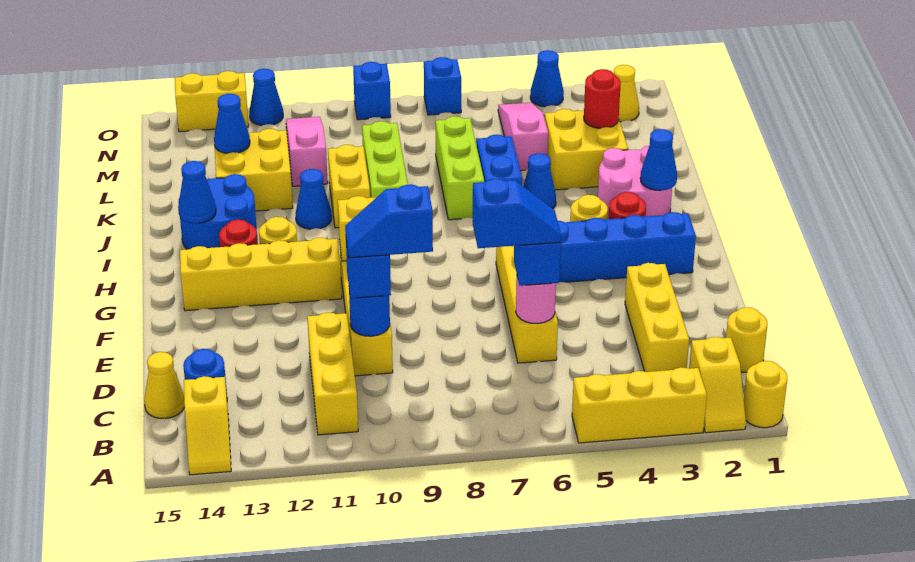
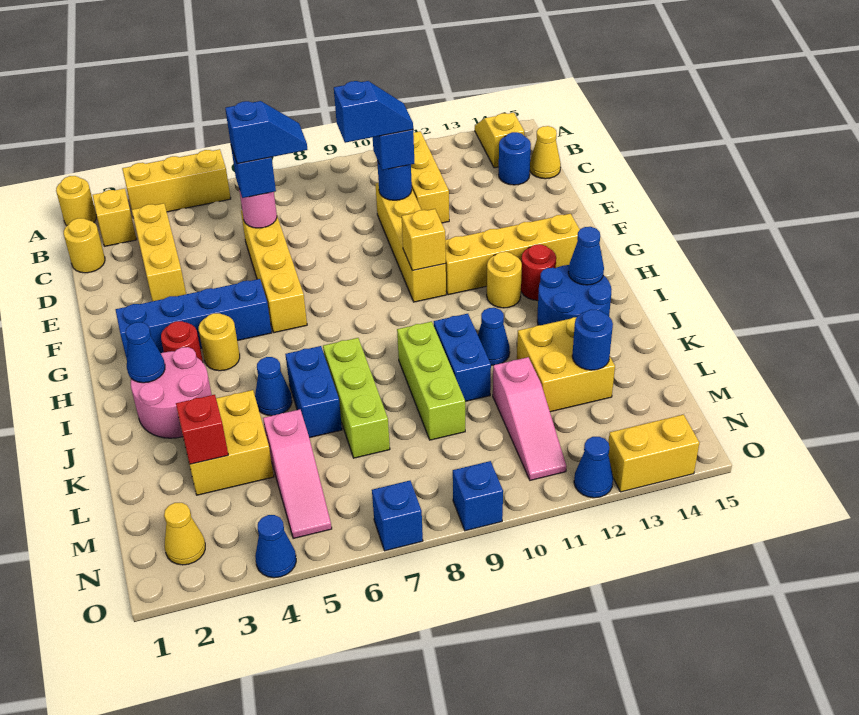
blue 1x2 slope [473,179,561,248] -> blue 1x2 slope turned to [225,101,307,164]
yellow 1x2 brick [328,145,370,228] -> blue 1x2 brick [434,314,491,401]
red 1x1 round brick [584,69,621,128] -> red 1x1 brick [176,395,228,464]
blue 1x1 cone [214,94,250,154] -> blue 1x1 round brick [572,310,613,370]

